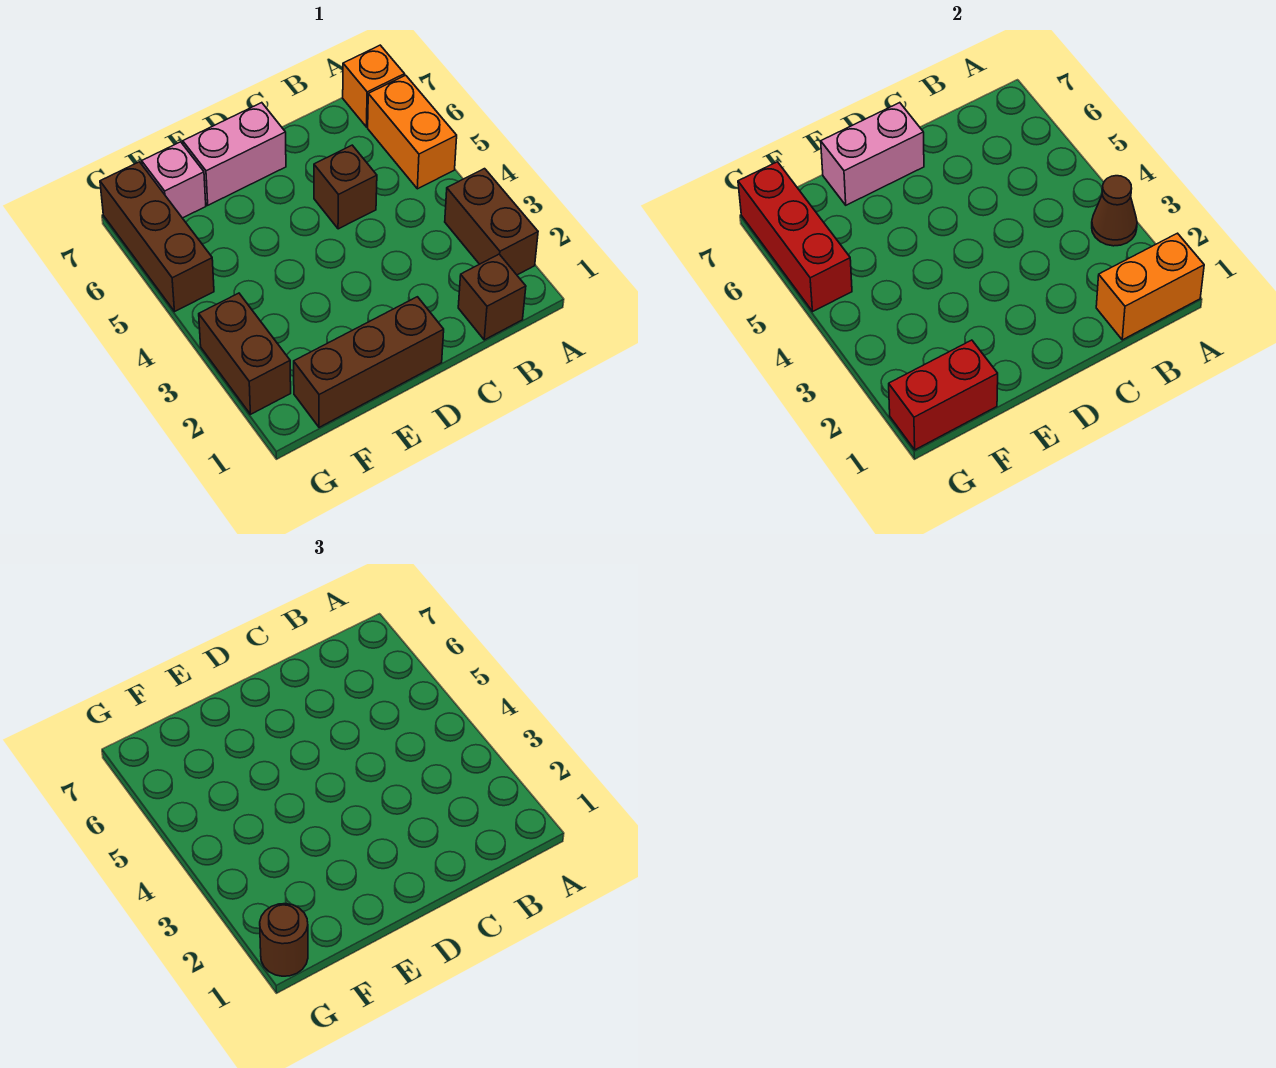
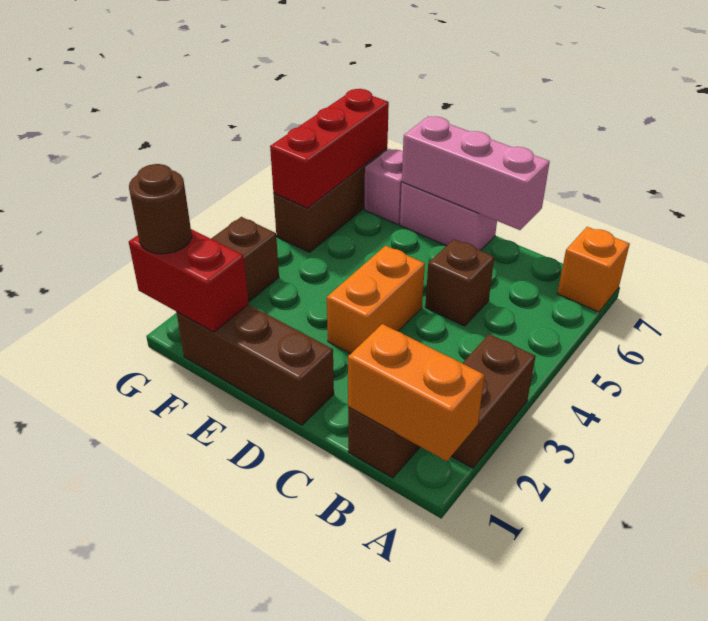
brown 1x1 cone [1092,176,1137,246] -> none
orange 1x2 brick [368,75,457,189] -> orange 1x2 brick moved to [327,246,425,354]
pink 1x2 brick [821,103,924,205] -> pink 1x3 brick [402,116,550,230]

